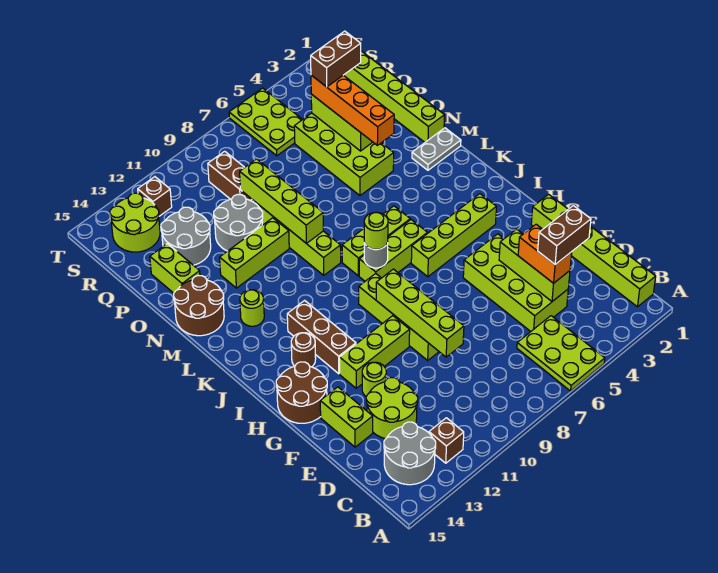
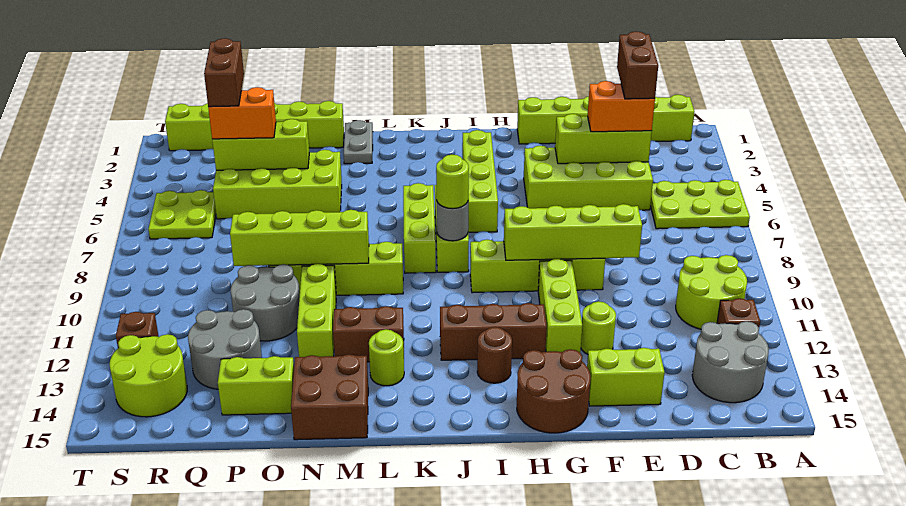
lime 2x2 round brick [366,378,418,439] -> lime 2x2 round brick moved to [676,255,747,329]
brown 2x2 round brick [174,276,224,336] -> brown 2x2 brick [291,354,368,440]
orange 1x4 brick [311,75,394,145] -> orange 1x2 brick [208,87,276,139]
brown 1x2 brick [208,151,252,200] -> brown 1x2 brick moved to [333,306,404,362]
lime 2x3 plate [229,88,303,156] -> lime 2x2 plate [148,190,216,239]

